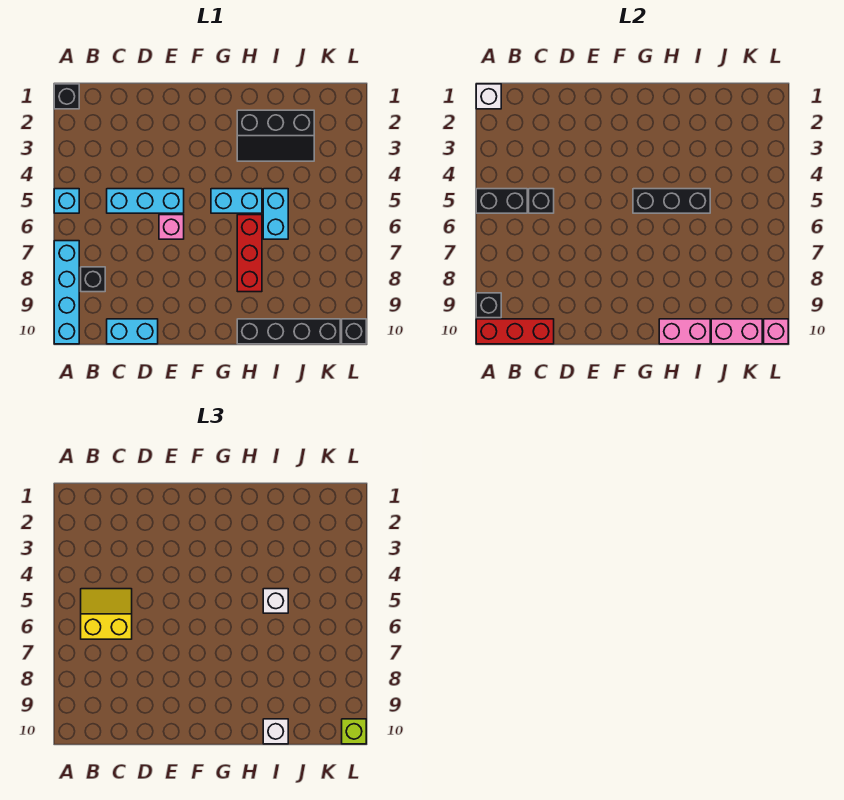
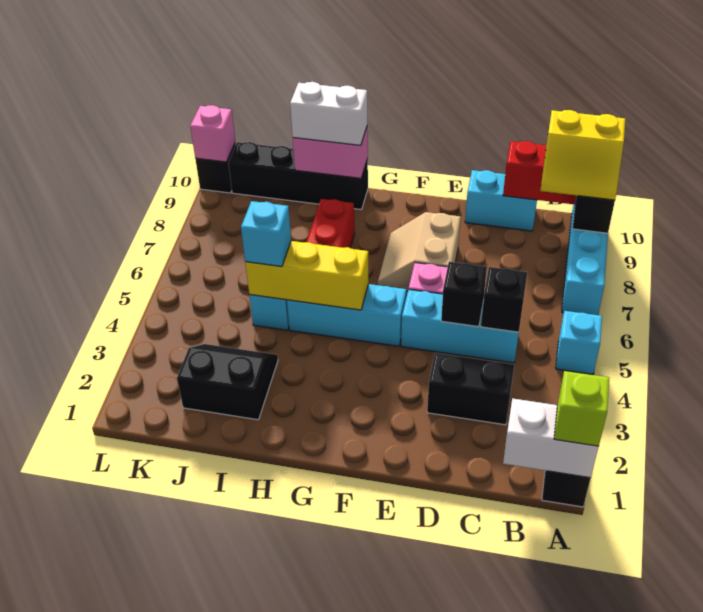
white 1x1 brick [476,84,501,109] -> white 1x2 brick [503,398,598,478]
black 1x2 brick [476,189,527,213] -> black 1x2 brick moved to [427,353,514,425]
yellow 2x2 slope [81,589,132,639] -> yellow 2x2 slope moved to [540,110,625,200]
black 1x1 brick [81,267,105,292] -> black 1x1 brick moved to [441,262,487,327]
none -> tan 2x2 slope [378,212,461,291]
cyan 1x2 brick [211,189,262,213] -> cyan 1x3 brick [287,284,406,346]
black 1x3 brick [633,189,710,213] -> yellow 1x3 brick [245,241,369,310]
black 2x3 slope [237,110,314,161] -> black 2x2 slope [177,344,278,420]
white 1x1 brick [263,589,288,613] -> cyan 1x1 brick [241,201,291,267]
white 1x1 brick [263,719,288,744] -> white 1x2 brick [290,82,367,146]
pink 1x2 brick [711,319,762,344] -> none
lime 1x1 brick [342,719,366,744] -> lime 1x1 brick moved to [554,371,609,446]

